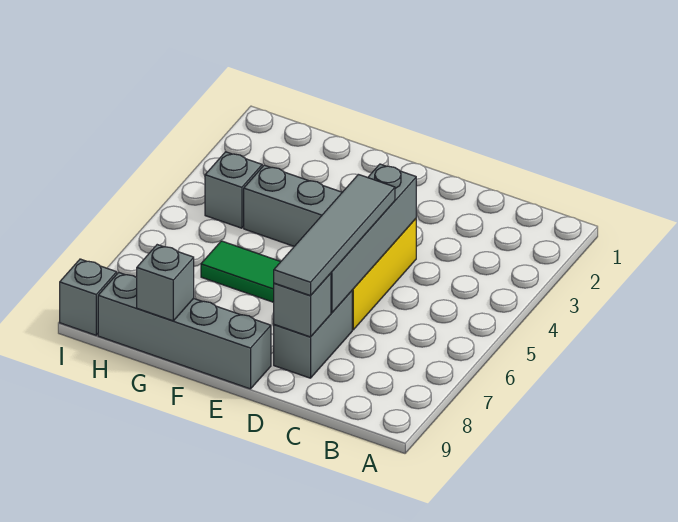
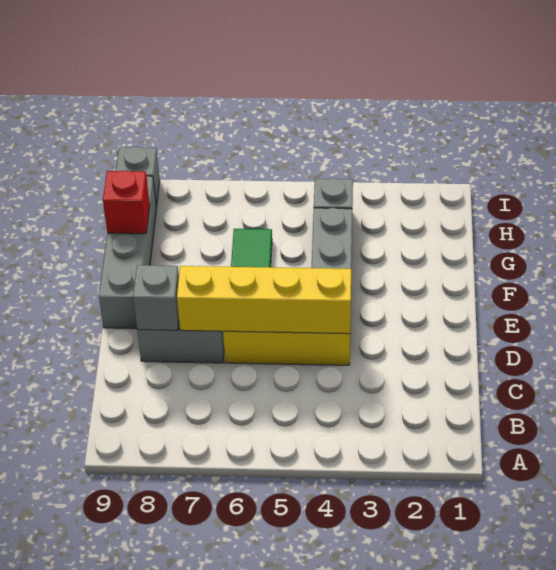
grey 1x4 brick [331,164,416,313] -> yellow 1x4 brick [177,266,351,334]
grey 1x4 tile [274,175,395,296] -> none
grey 1x1 brick [137,245,194,321] -> red 1x1 brick [103,171,150,234]

